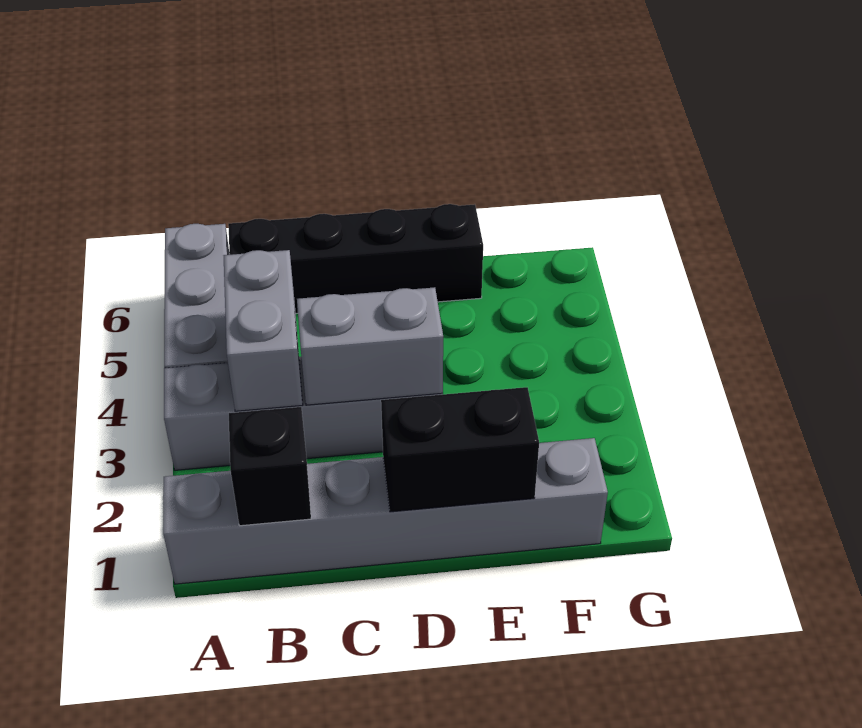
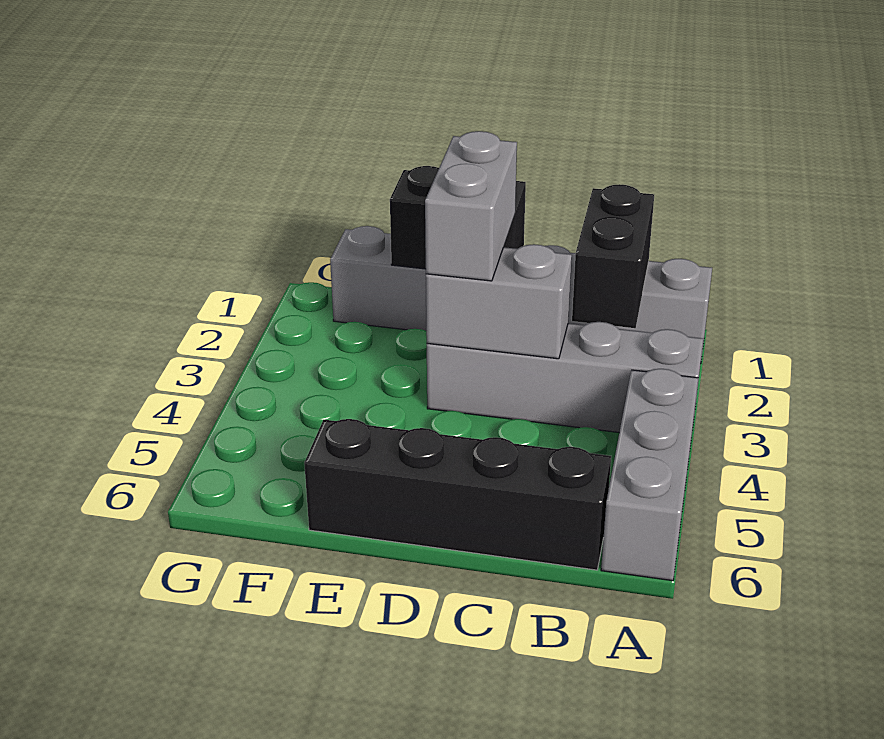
black 1x1 brick [229,407,311,526] -> black 1x2 brick [572,184,654,328]
grey 1x2 brick [224,250,303,411] -> grey 1x2 brick moved to [425,131,517,281]

